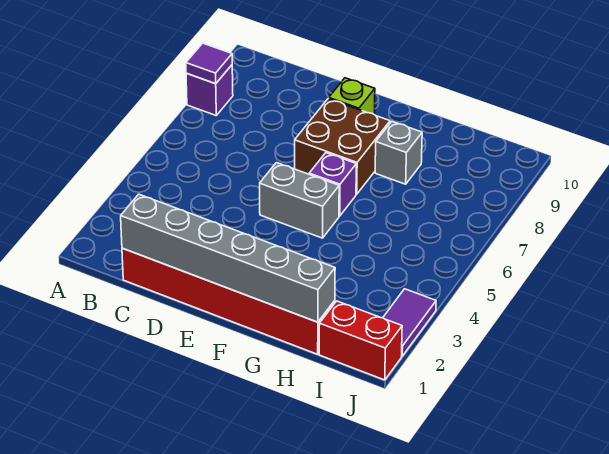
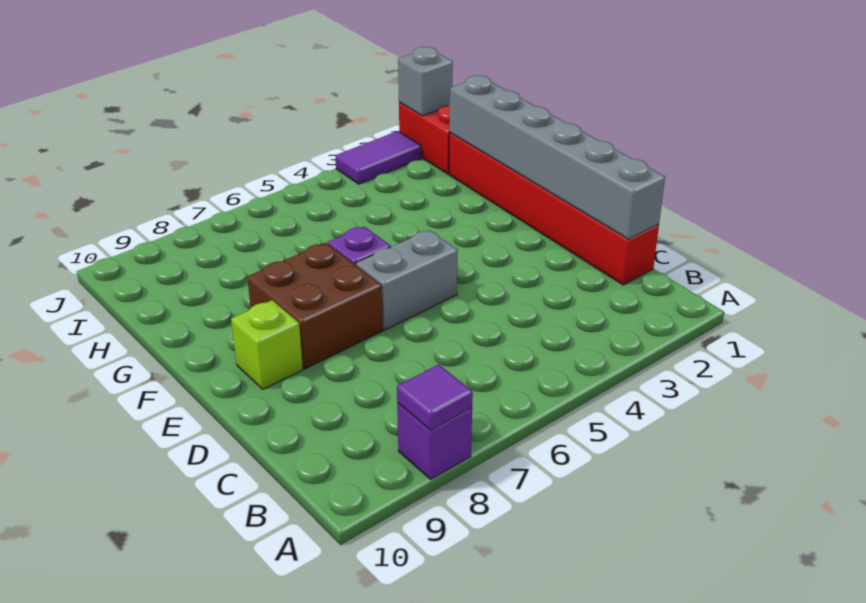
grey 1x2 brick [260,163,339,238] -> grey 1x2 brick turned to [356,230,458,330]
grey 1x1 brick [375,122,422,184] -> grey 1x1 brick moved to [398,47,453,116]

